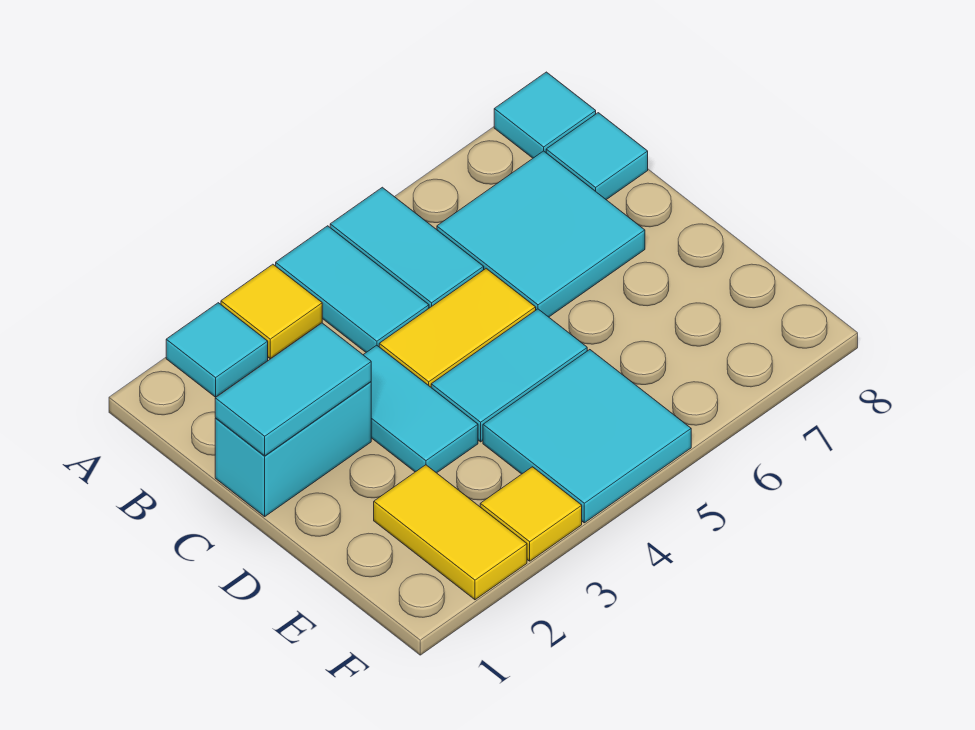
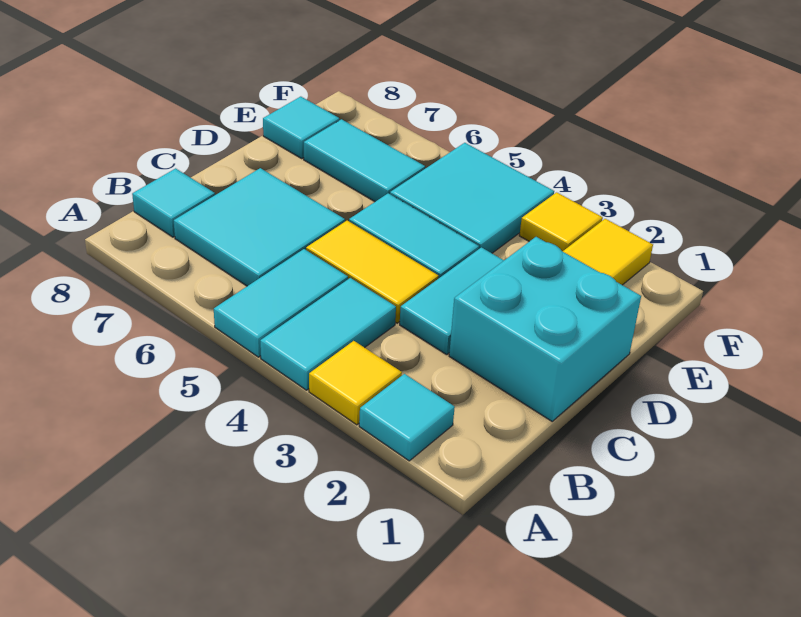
cyan 1x1 tile [494,72,596,158] -> cyan 1x1 tile moved to [263,97,339,158]
cyan 1x2 brick [215,382,371,516] -> cyan 2x2 brick [449,237,641,421]
cyan 1x2 tile [215,323,371,456] -> cyan 1x2 tile moved to [304,119,425,202]

